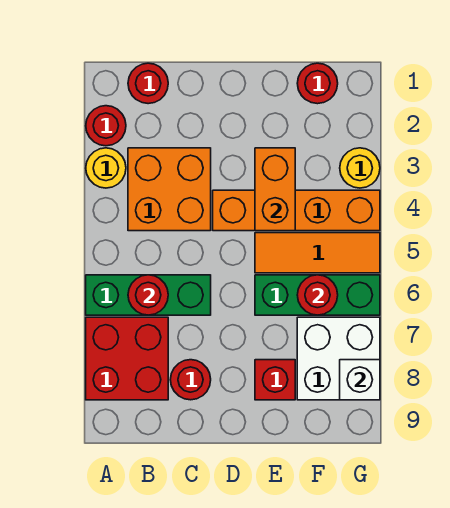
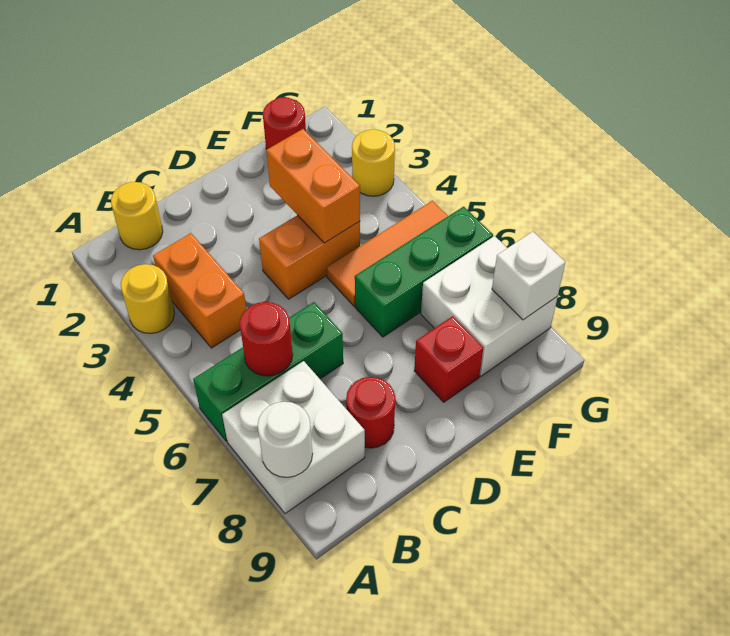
red 1x1 round brick [86,106,126,146] -> none
red 2x2 brick [86,317,168,400] -> white 2x2 brick [222,361,365,514]
none -> white 1x1 round brick [258,402,313,477]
red 1x1 round brick [128,63,168,104] -> yellow 1x1 round brick [111,182,163,250]
orange 2x2 brick [128,148,211,231] -> orange 1x2 brick [153,233,246,348]
orange 1x4 brick [213,190,380,231] -> orange 1x2 brick [259,215,360,299]
red 1x1 round brick [297,275,338,315] -> none

